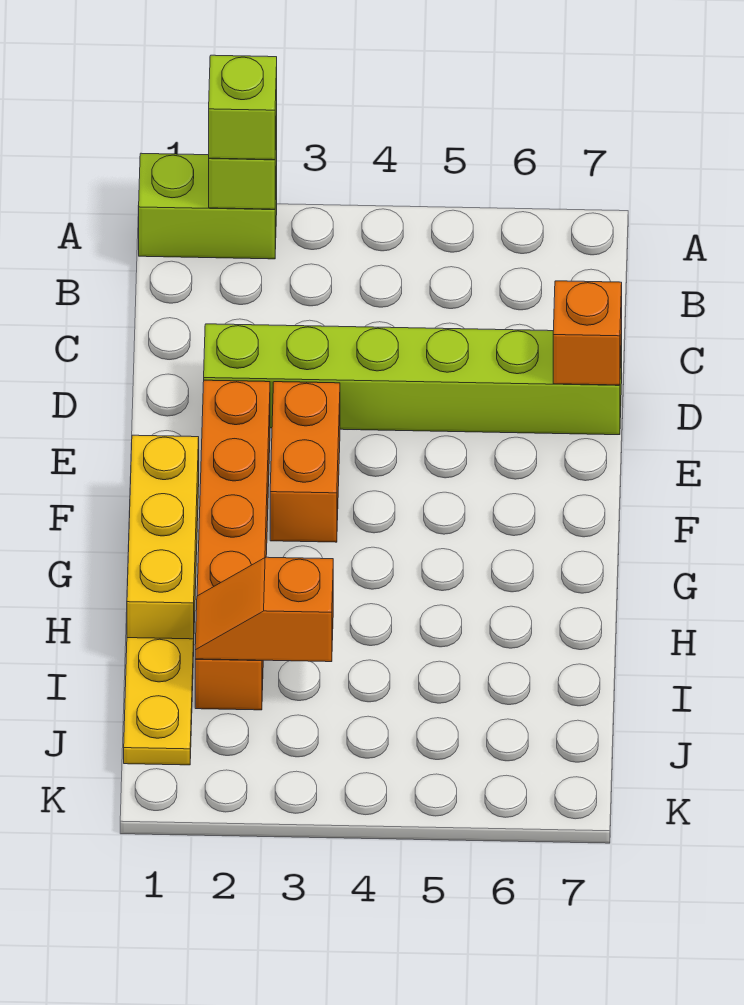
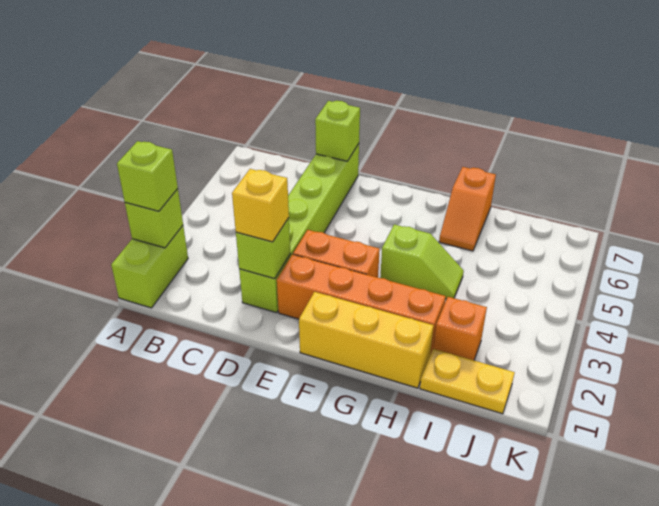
none -> lime 1x1 brick [236,218,290,279]
none -> yellow 1x1 brick [232,169,289,242]
orange 1x1 brick [553,281,622,385] -> lime 1x1 brick [315,101,360,161]
none -> lime 1x2 slope [380,224,464,299]
orange 1x2 slope [195,557,333,662] -> orange 1x2 slope moved to [439,167,496,251]

